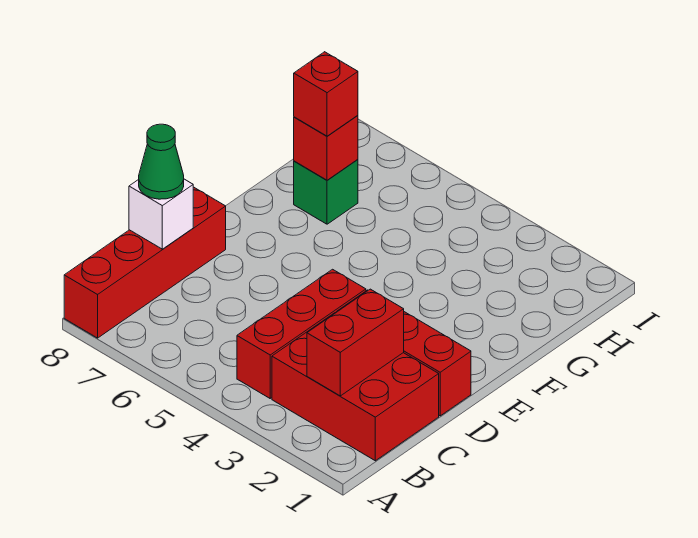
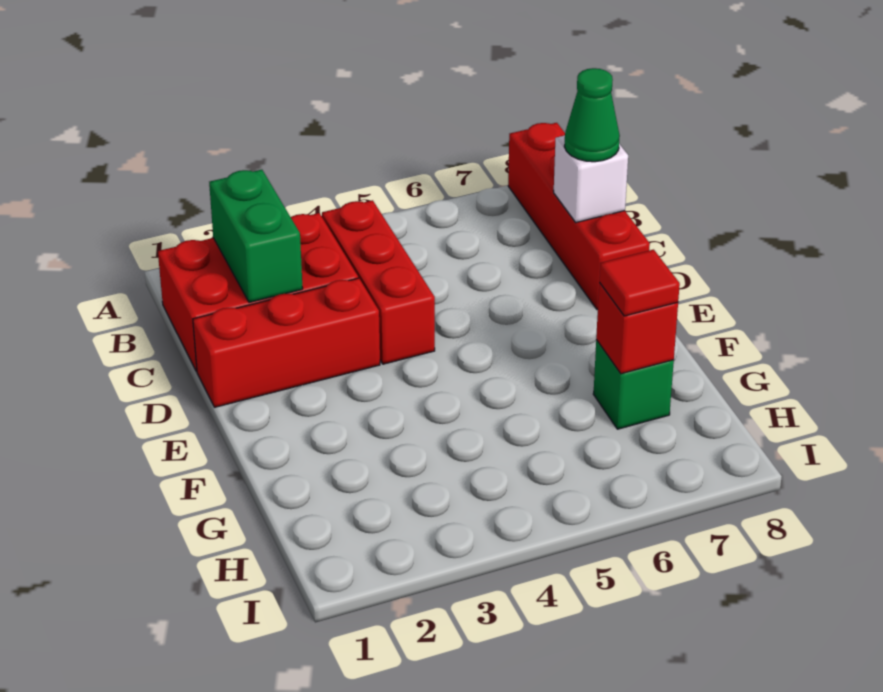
red 1x2 brick [307,289,404,396] -> green 1x2 brick [209,170,303,302]
red 1x1 brick [294,52,358,136] -> red 1x1 tile [599,250,680,316]

